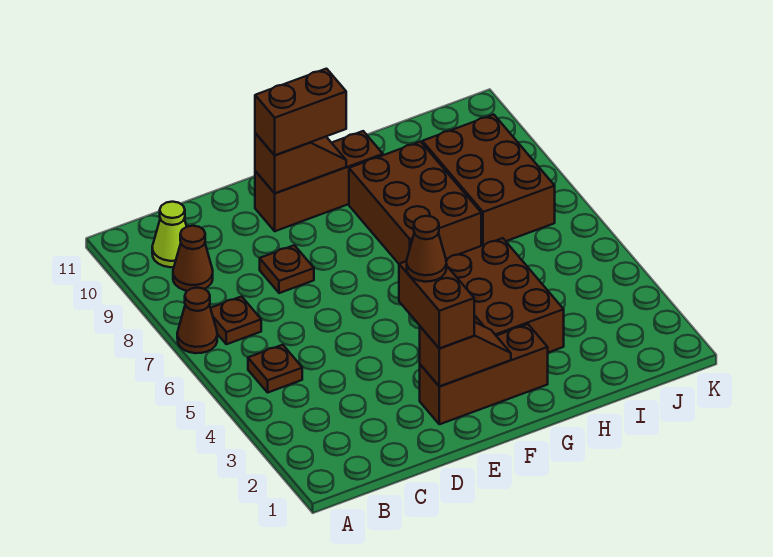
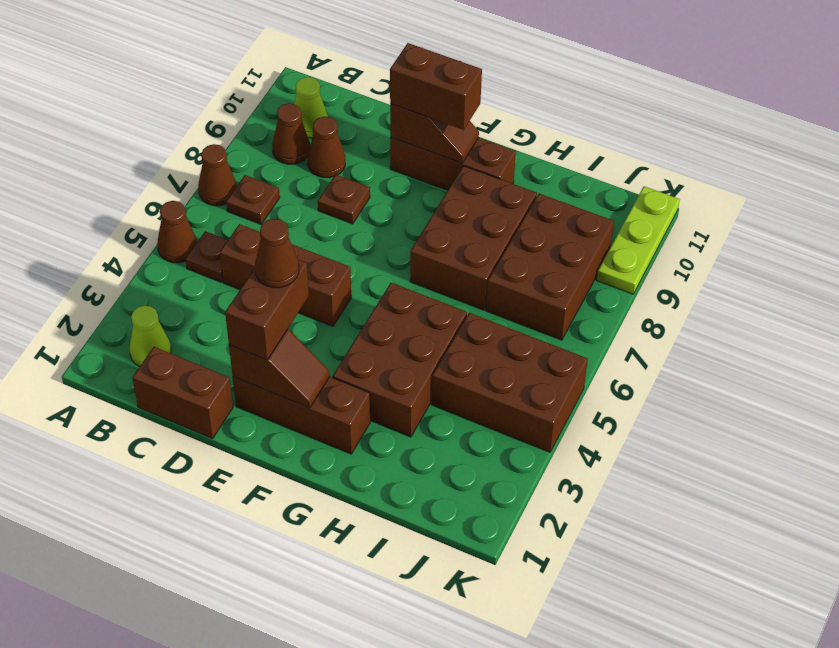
none -> brown 1x1 cone [157,201,197,263]
none -> lime 1x1 cone [129,306,171,367]
none -> brown 1x2 brick [132,347,233,439]
none -> brown 1x3 brick [220,224,351,326]
none -> brown 1x1 cone [308,117,345,178]
none -> brown 2x3 brick [432,313,588,452]
none -> lime 1x3 plate [597,186,680,294]

